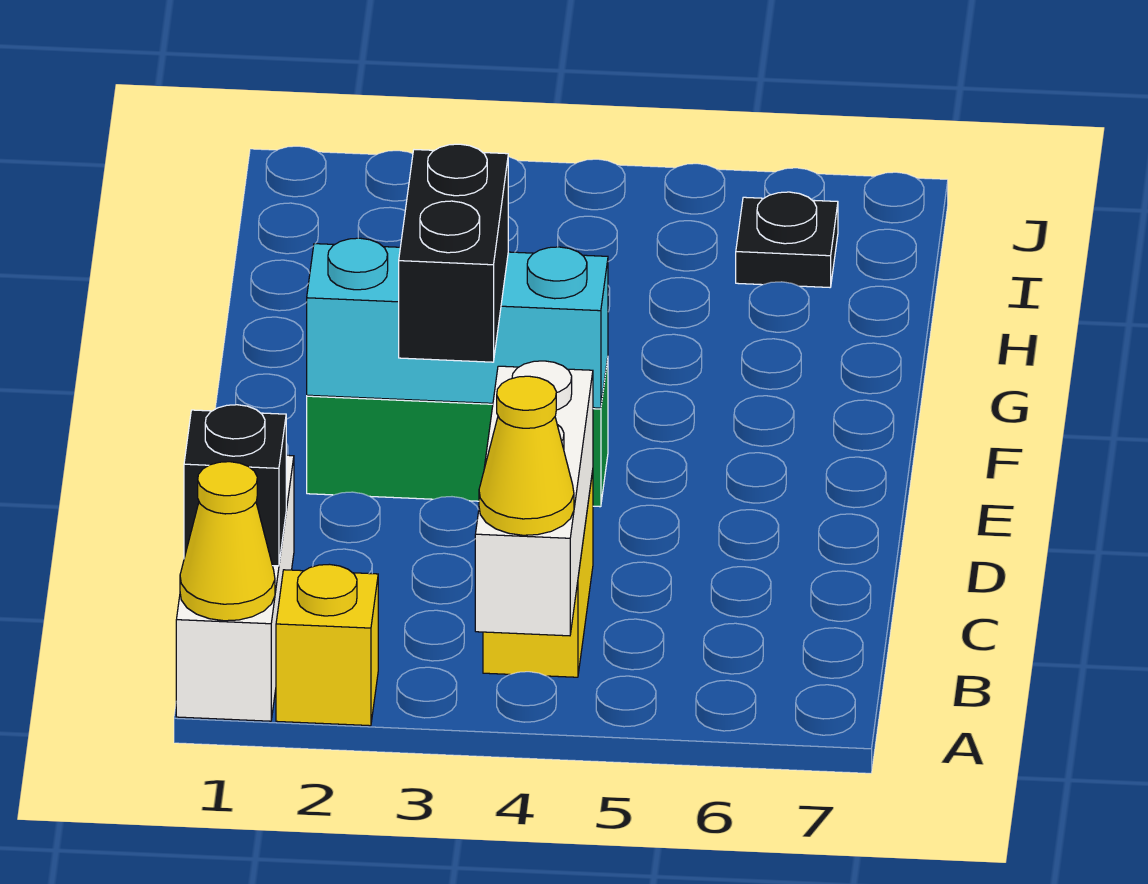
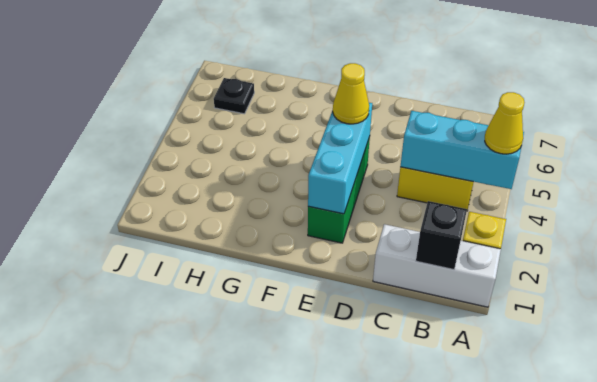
yellow 1x1 cone [180,462,275,621] -> yellow 1x1 cone moved to [333,63,369,124]
white 1x3 brick [475,361,593,636] -> cyan 1x3 brick [400,111,524,189]
black 1x2 brick [399,144,508,362] -> none

